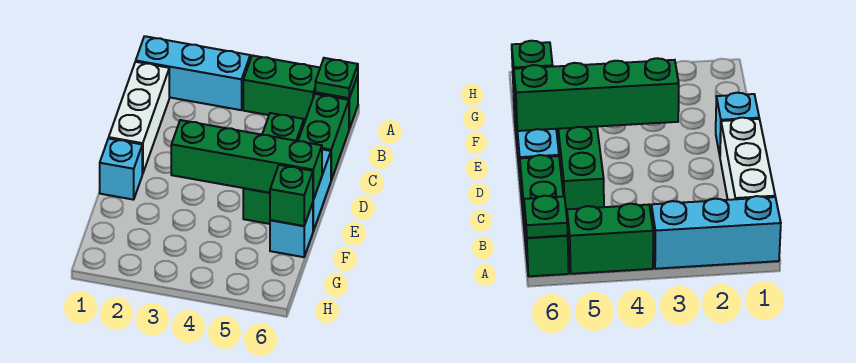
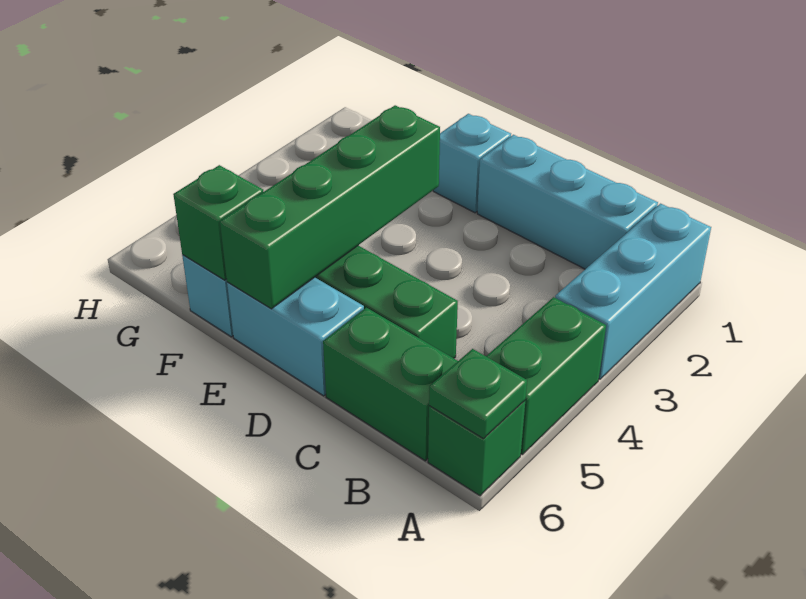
white 1x3 brick [109,62,169,174] -> cyan 1x3 brick [477,135,658,269]

